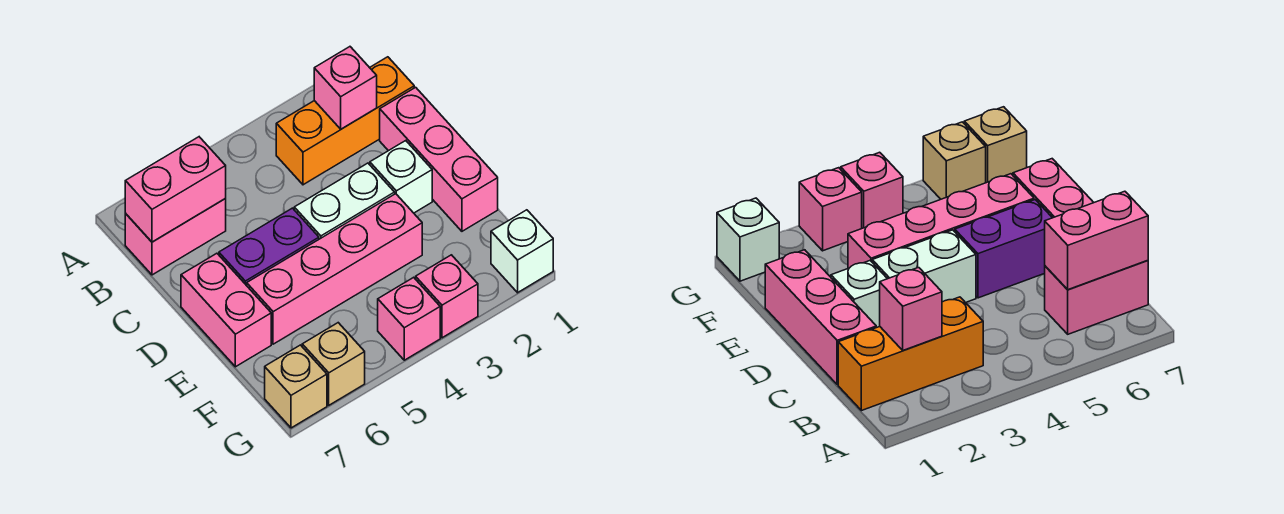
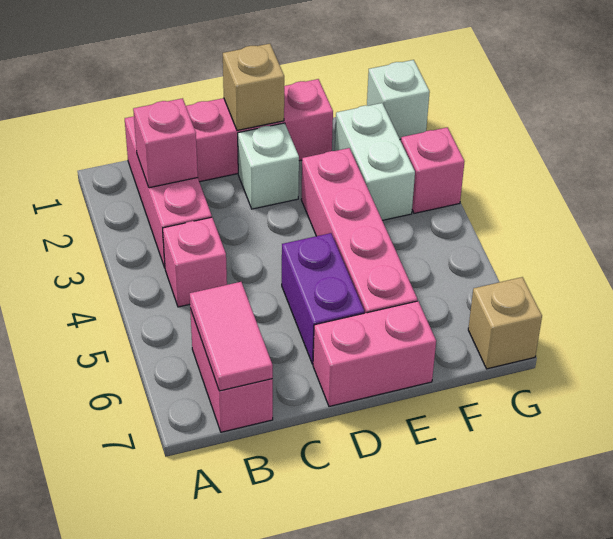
orange 1x3 brick [276,57,414,185] -> pink 1x3 brick [125,116,212,268]
pink 1x2 brick [125,137,226,242] -> pink 1x2 tile [190,282,273,391]
white 1x2 brick [294,163,395,239] -> white 1x2 brick moved to [335,103,415,220]
pink 1x1 brick [378,277,440,360] -> pink 1x1 brick moved to [163,217,227,307]
tan 1x1 brick [302,323,365,405] -> tan 1x1 brick moved to [223,44,284,130]

